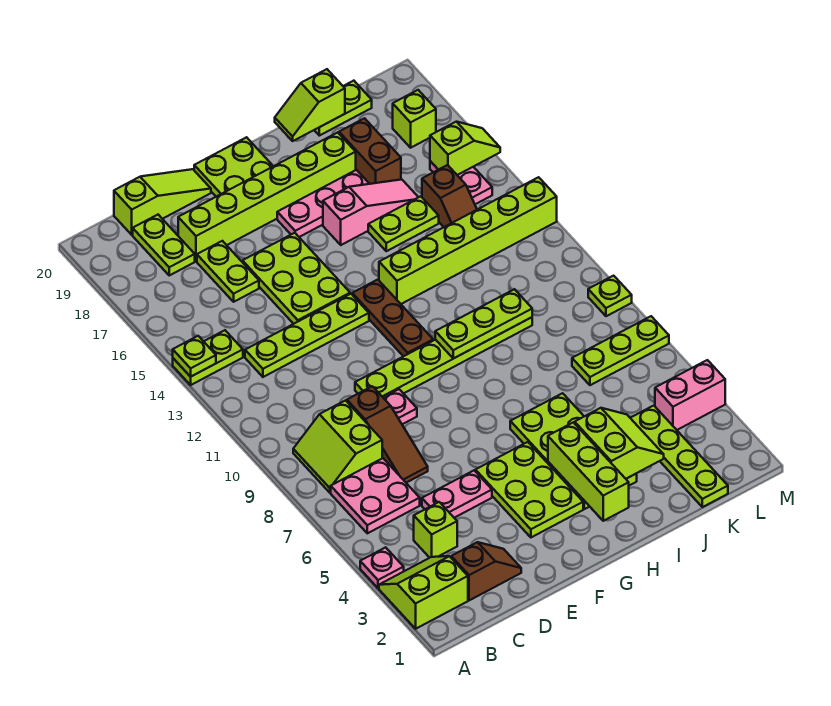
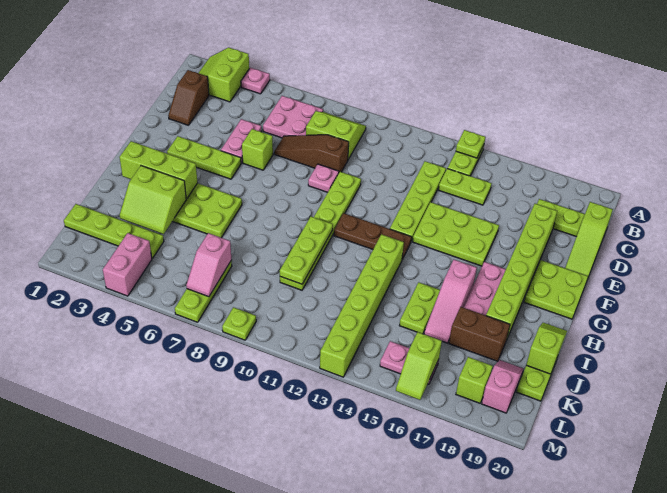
lime 2x2 slope [379,556,468,629] -> lime 2x2 slope turned to [199,47,249,102]
lime 1x1 brick [414,502,457,558] -> lime 1x1 brick moved to [242,129,273,170]
lime 1x2 plate [197,241,259,302] -> lime 1x2 plate moved to [439,169,492,205]
lime 2x3 plate [476,442,583,537] -> lime 1x3 plate [167,136,241,179]
none -> pink 1x2 slope [186,233,231,297]
brown 1x2 slope [422,165,477,227] -> none
none -> pink 1x2 slope [482,360,524,413]

